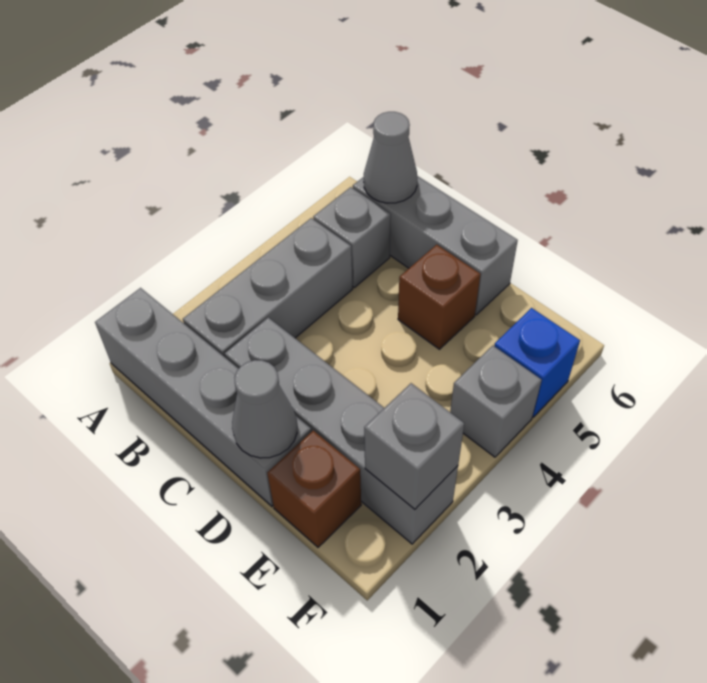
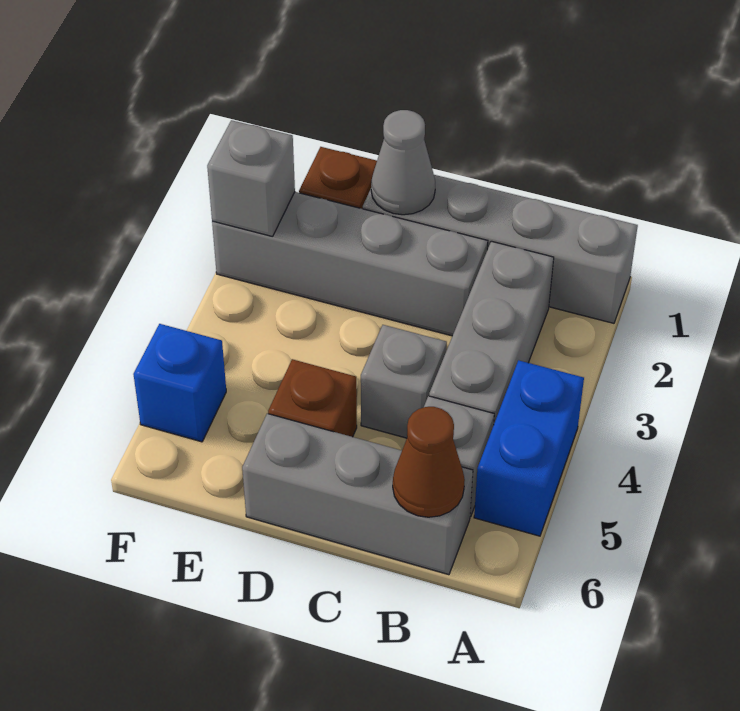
none -> blue 1x2 brick [474,360,584,536]
grey 1x1 cone [364,112,417,203] -> brown 1x1 cone [393,407,465,517]
grey 1x1 brick [450,346,542,457] -> grey 1x1 brick moved to [361,325,447,438]

